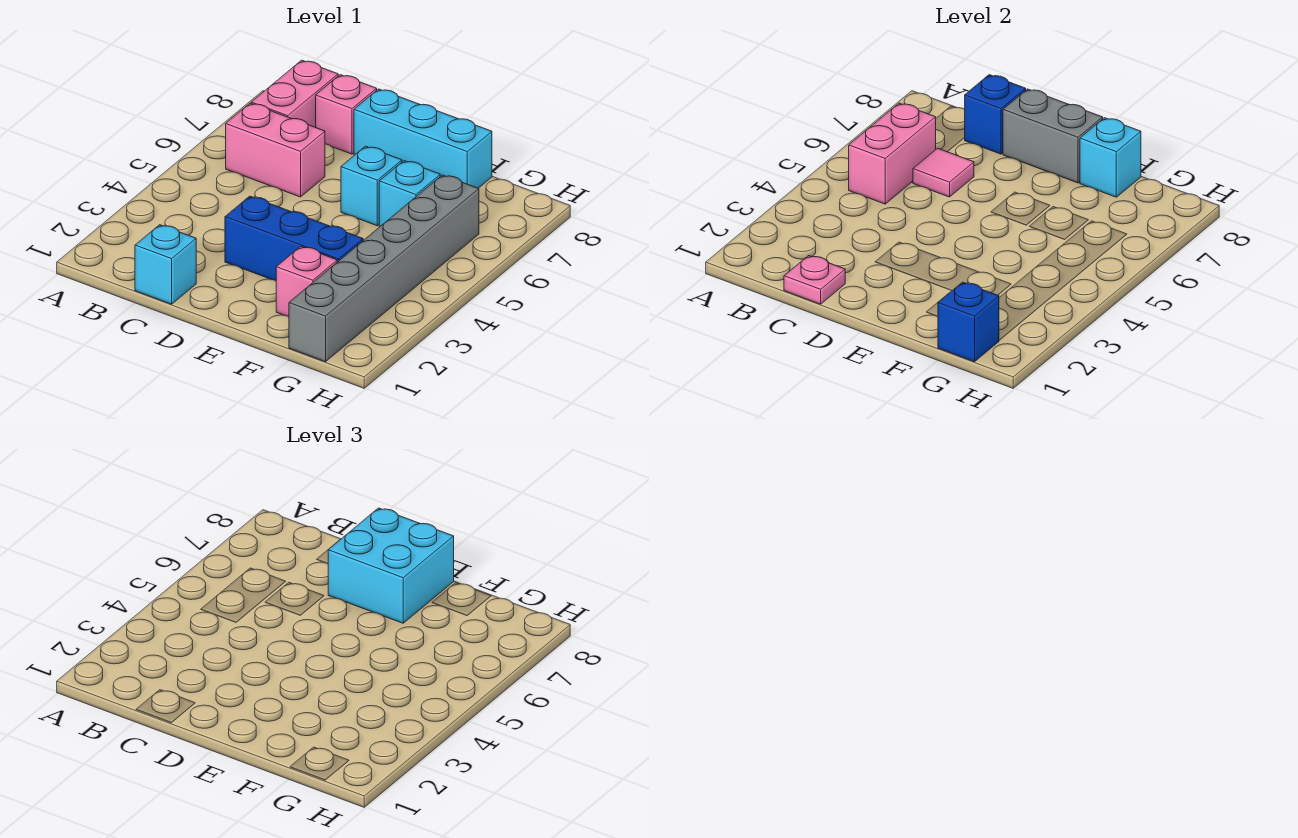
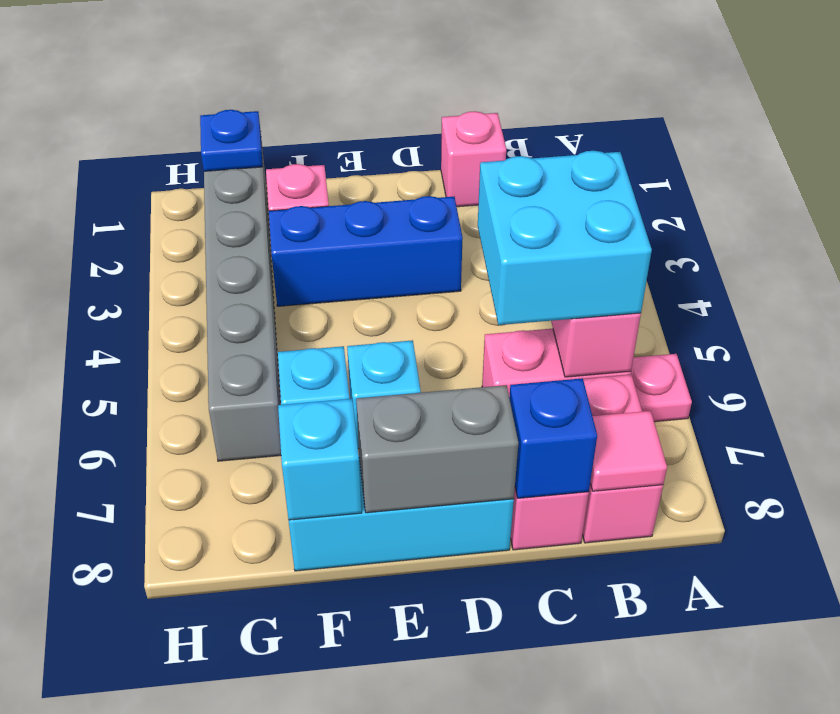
cyan 1x1 brick [135,225,196,304] -> pink 1x1 brick [441,111,506,207]
pink 1x1 plate [784,256,845,304] -> pink 1x1 plate moved to [631,354,692,422]
pink 1x1 tile [913,148,974,197] -> pink 1x1 tile moved to [590,411,667,491]
cyan 2x2 brick [328,508,454,623] -> cyan 2x2 brick moved to [478,151,652,325]
blue 1x1 brick [938,282,999,362] -> blue 1x1 plate [200,110,263,171]

